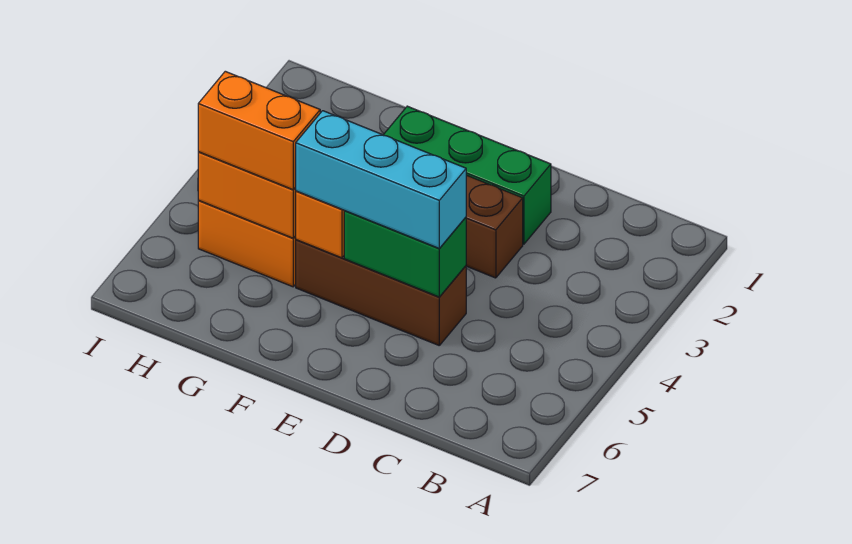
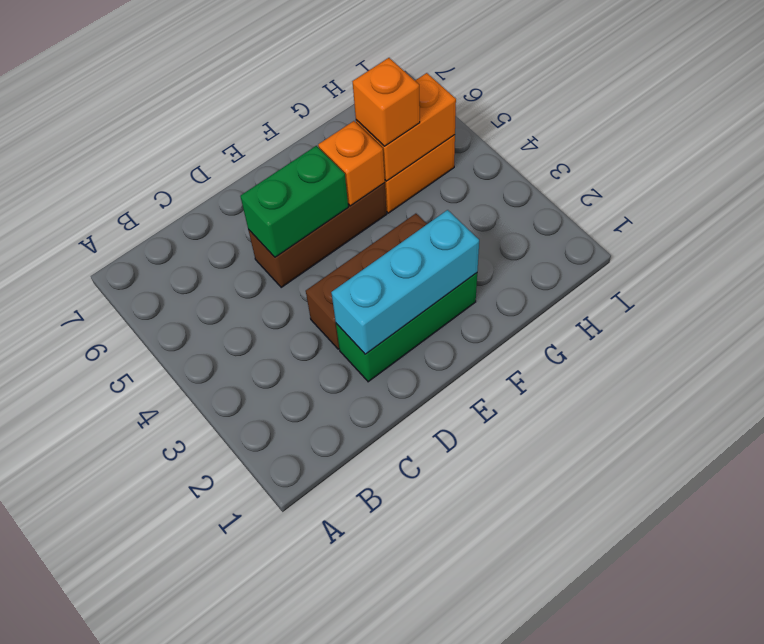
cyan 1x3 brick [295,111,466,248] -> cyan 1x3 brick moved to [331,210,479,354]
orange 1x2 brick [198,71,320,190] -> orange 1x1 brick [353,58,420,146]

